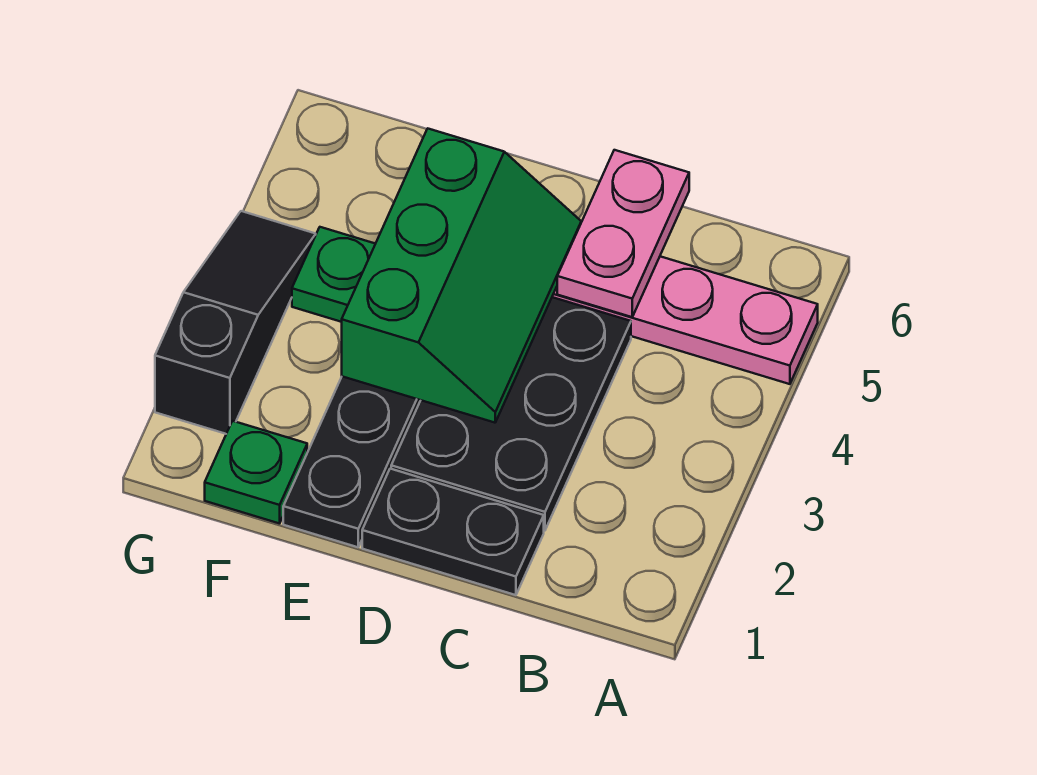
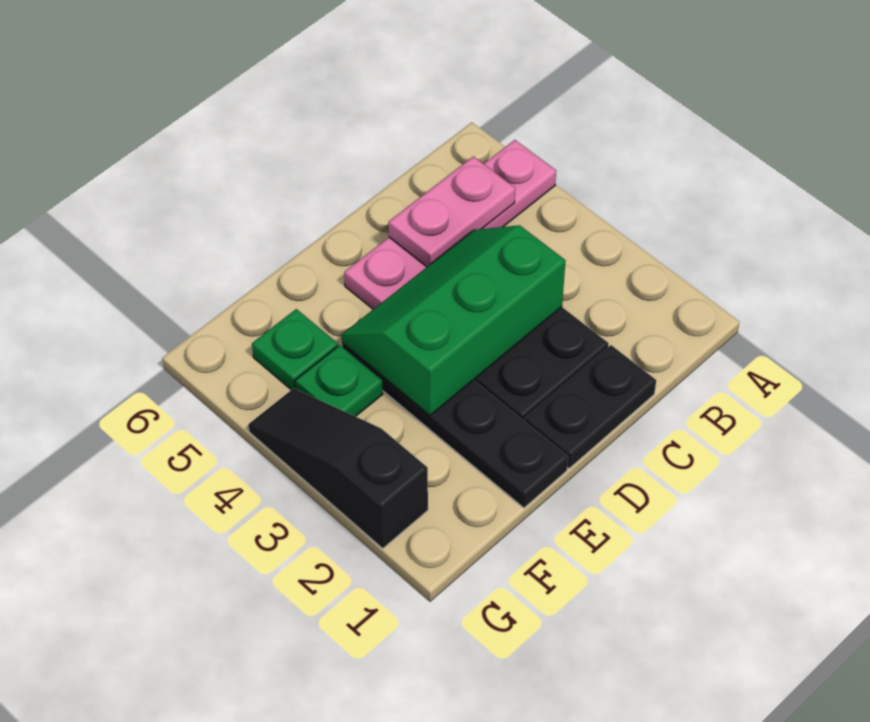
pink 1x2 plate [557,150,689,317] -> pink 1x2 plate turned to [388,156,515,267]
green 2x3 slope [342,129,581,423] -> green 2x3 slope turned to [342,225,566,415]
green 1x1 plate [205,421,307,524] -> green 1x1 plate moved to [252,309,338,390]

